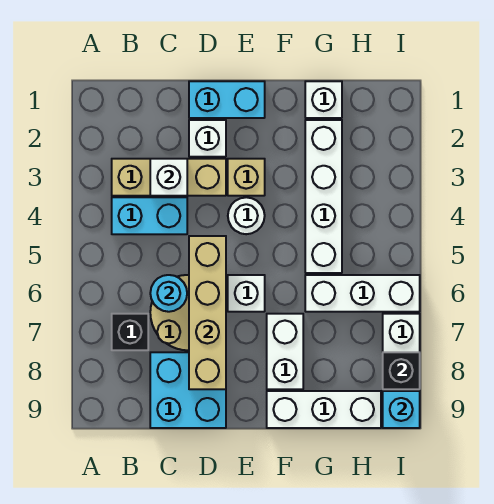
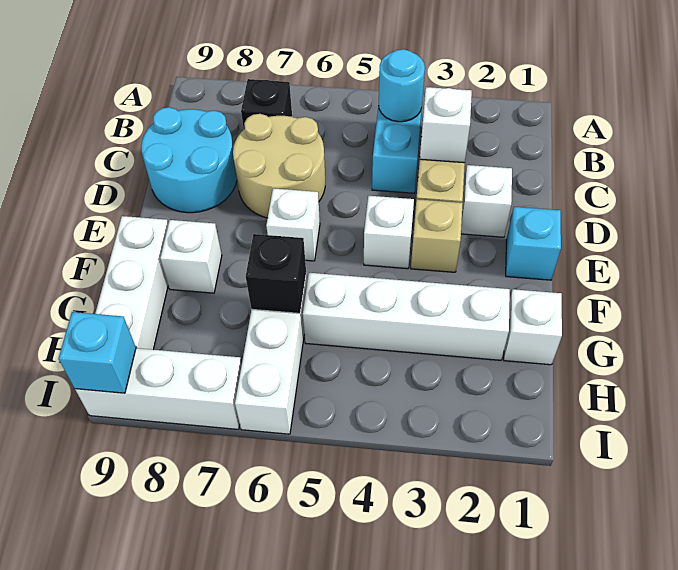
cyan 1x1 round brick [150,275,187,312] -> cyan 1x1 round brick moved to [379,49,425,122]
cyan 2x2 brick [150,352,226,428] -> cyan 2x2 round brick [141,107,237,213]
cyan 1x2 brick [189,81,265,118] -> cyan 1x1 brick [506,207,561,280]
tan 1x4 brick [189,236,226,389] -> none
white 1x1 round brick [228,197,265,234] -> white 1x1 brick [364,196,414,269]
white 1x2 brick [267,314,303,389] -> white 1x1 brick [160,220,222,293]
black 1x1 brick [383,352,420,389] -> black 1x1 brick moved to [246,234,306,313]

